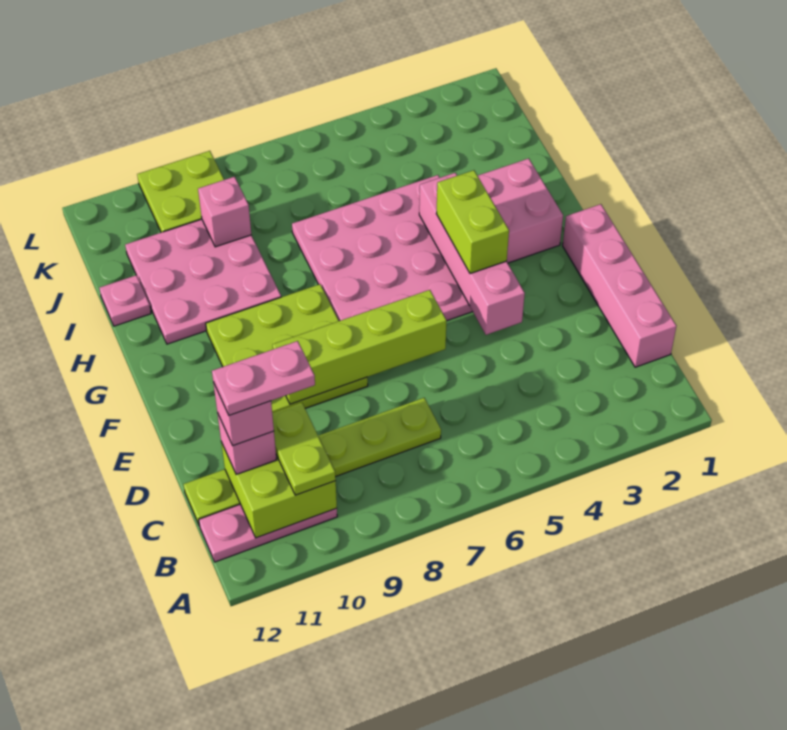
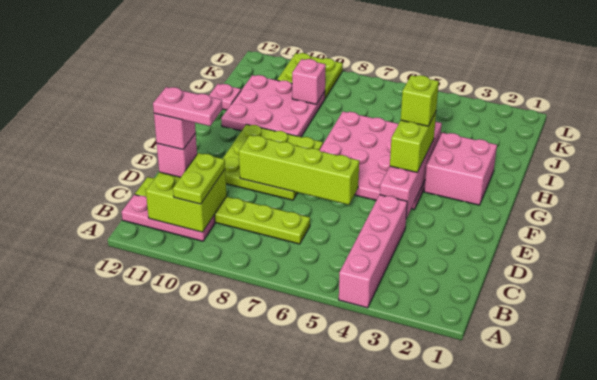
pink 1x4 brick [563,204,676,367] -> pink 1x4 brick moved to [339,195,407,308]
none -> lime 1x1 brick [401,75,439,126]

